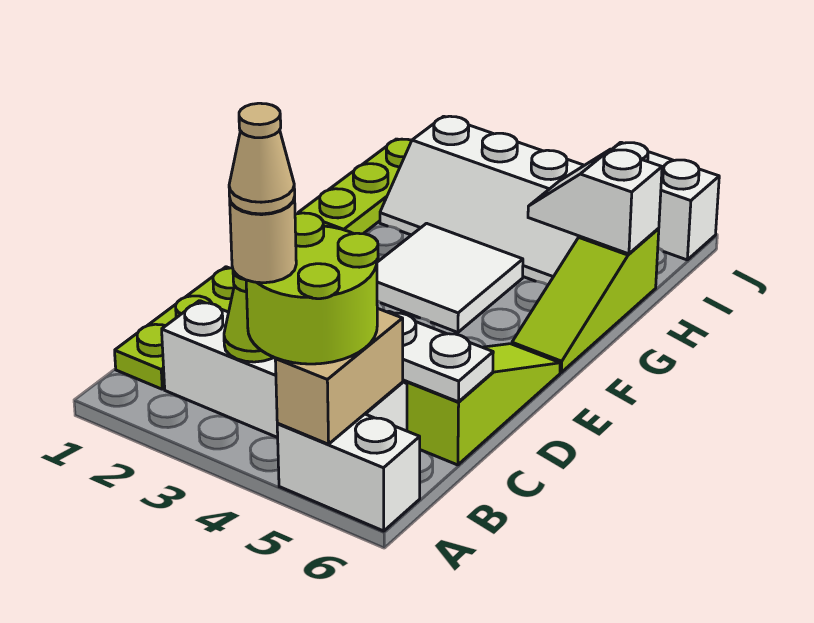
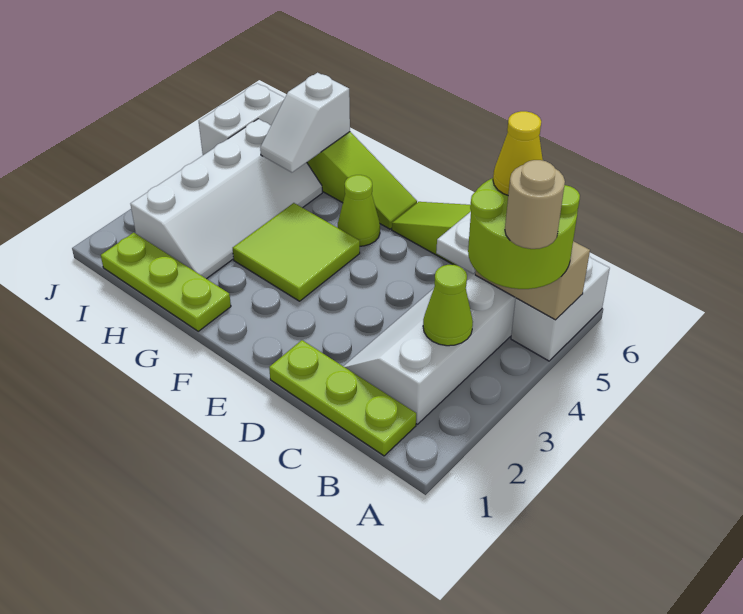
tan 1x1 cone [229,103,295,214] -> none
none -> yellow 1x1 cone [493,111,543,195]
white 2x2 tile [377,223,523,332] -> lime 2x2 tile [233,203,360,301]
none -> lime 1x1 cone [338,175,380,246]

